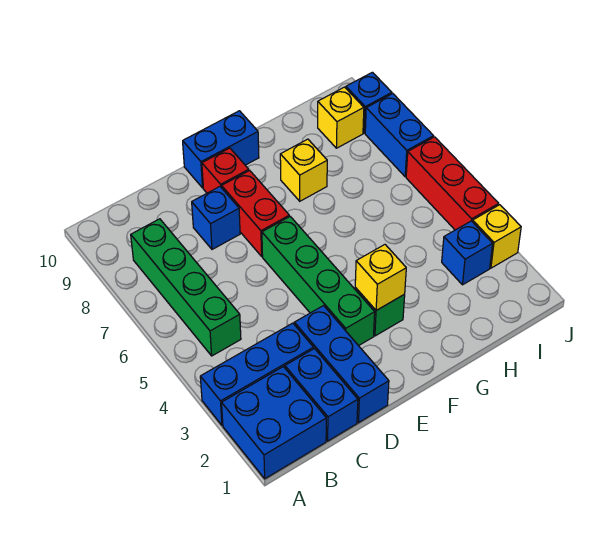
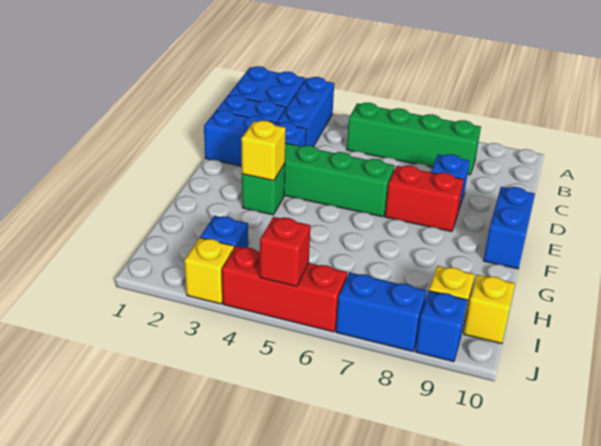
red 1x1 brick [202,148,249,193] -> red 1x1 brick moved to [260,217,310,287]
yellow 1x1 brick [280,139,327,201] -> yellow 1x1 brick moved to [464,275,515,344]

